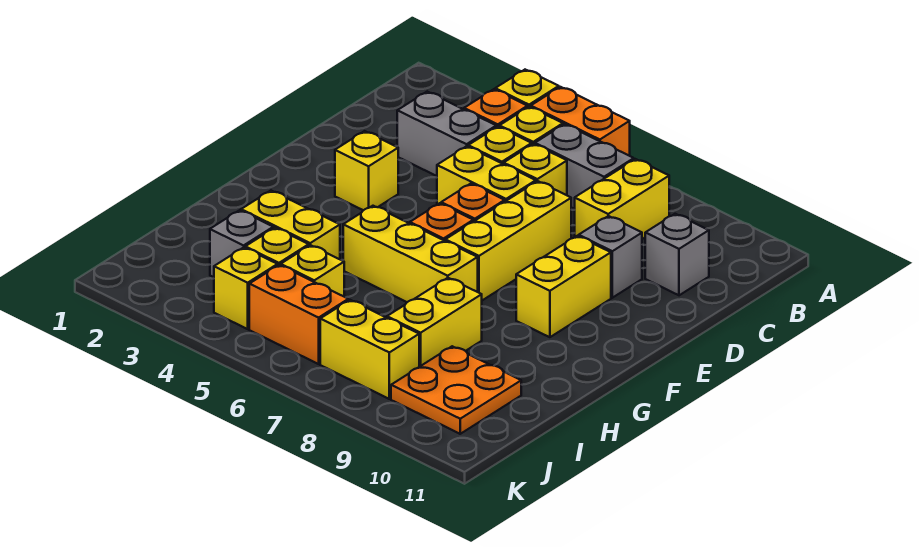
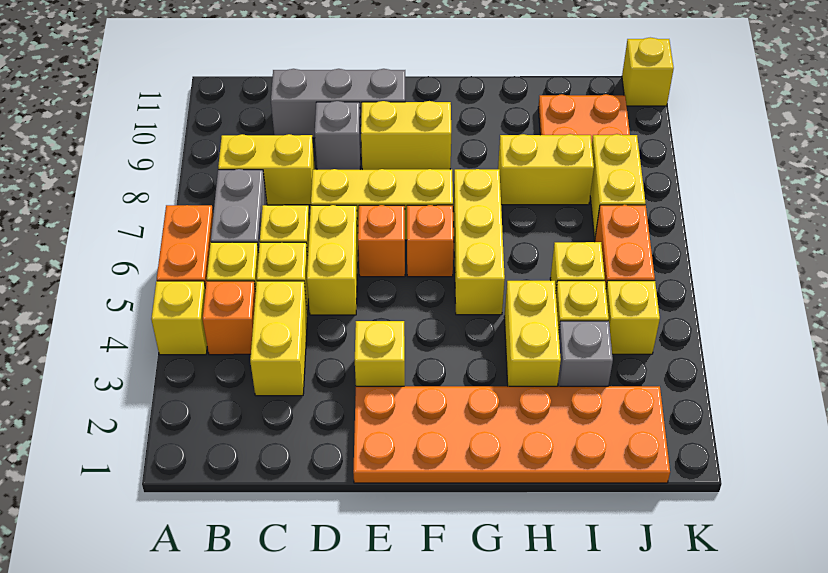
grey 1x2 brick [397,92,496,176] -> yellow 1x2 brick [250,281,307,396]
grey 1x1 brick [645,214,709,295] -> grey 1x3 brick [271,69,406,138]
none -> orange 2x6 plate [353,386,670,483]
none -> yellow 1x1 brick [622,37,674,106]

